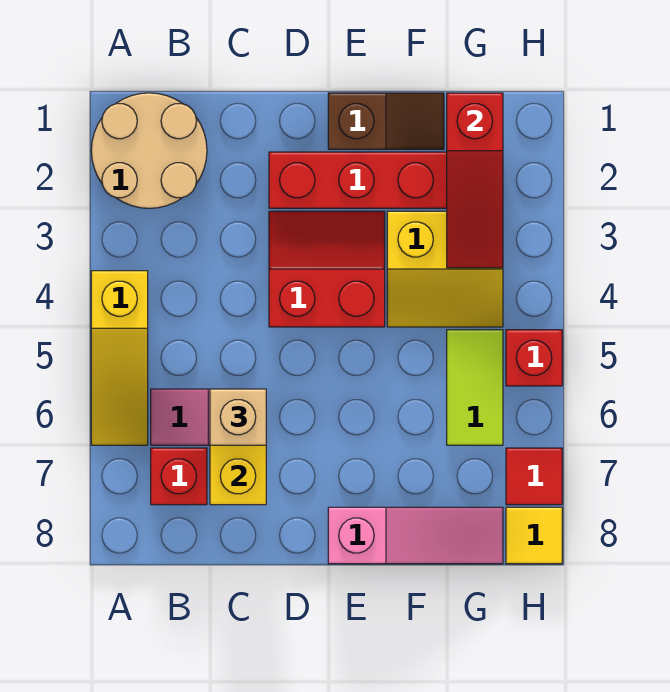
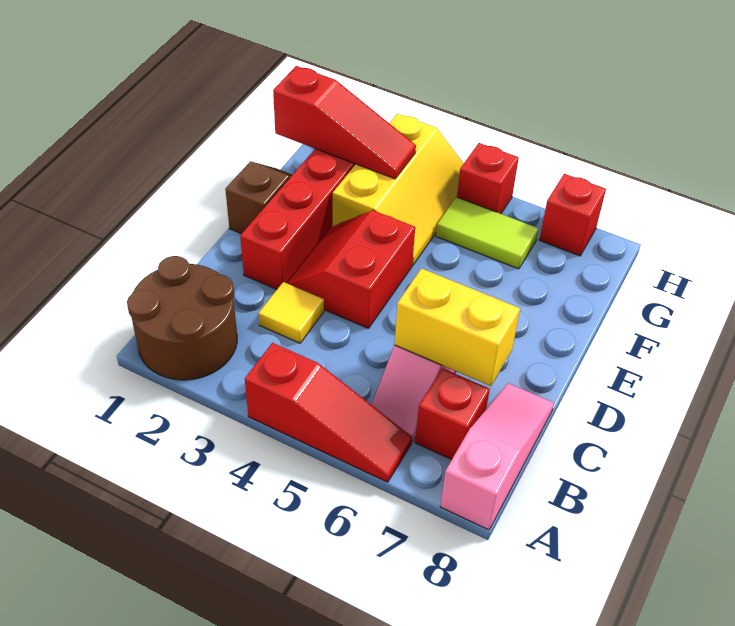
tan 2x2 round brick [91,93,207,208] -> brown 2x2 round brick [127,256,237,380]
yellow 1x3 slope [91,271,148,445] -> red 1x3 slope [245,343,412,482]
tan 1x1 brick [210,389,266,445] -> none
pink 1x3 slope [328,507,503,564] -> pink 1x3 slope moved to [440,383,554,530]
yellow 2x2 slope [387,211,503,327] -> yellow 2x3 slope [333,114,464,265]
red 1x1 tile [506,448,562,505] -> red 1x1 brick [539,174,606,256]
yellow 1x1 tile [506,507,562,564] -> yellow 1x1 tile moved to [258,282,324,343]

